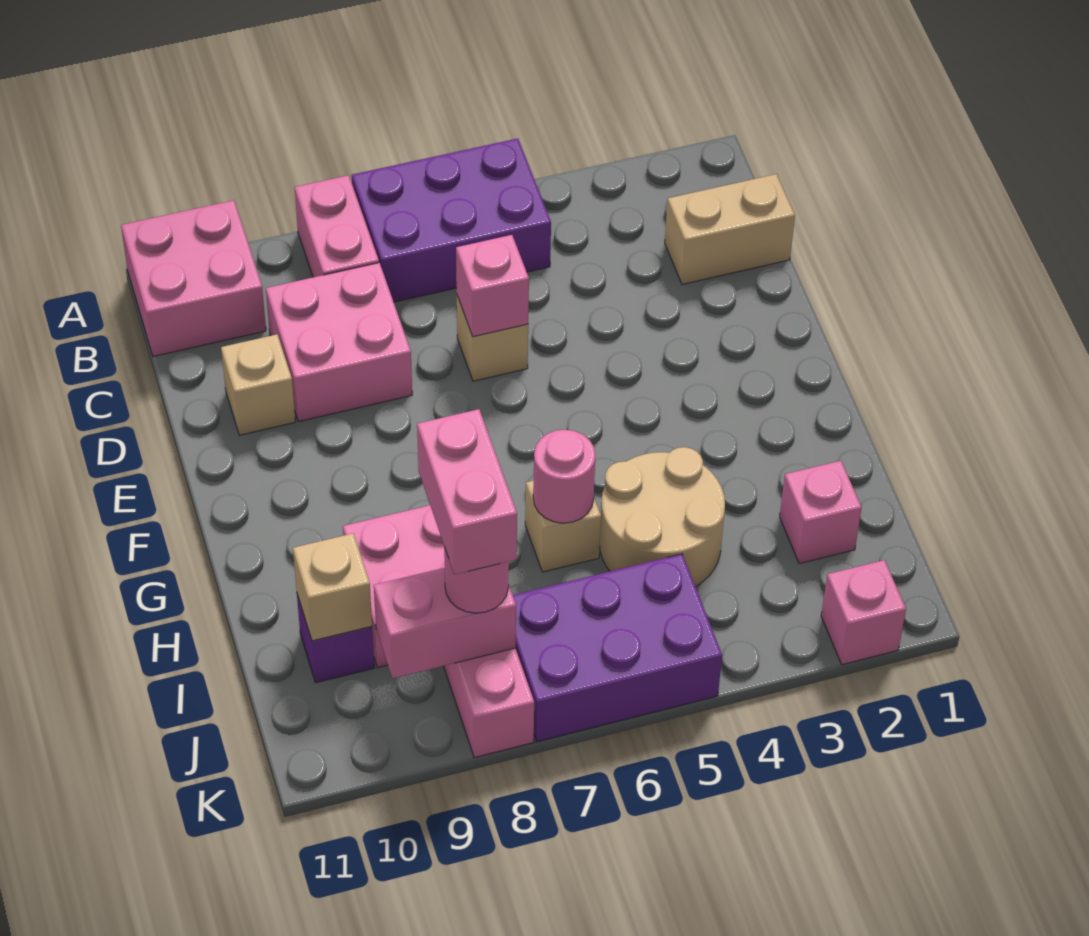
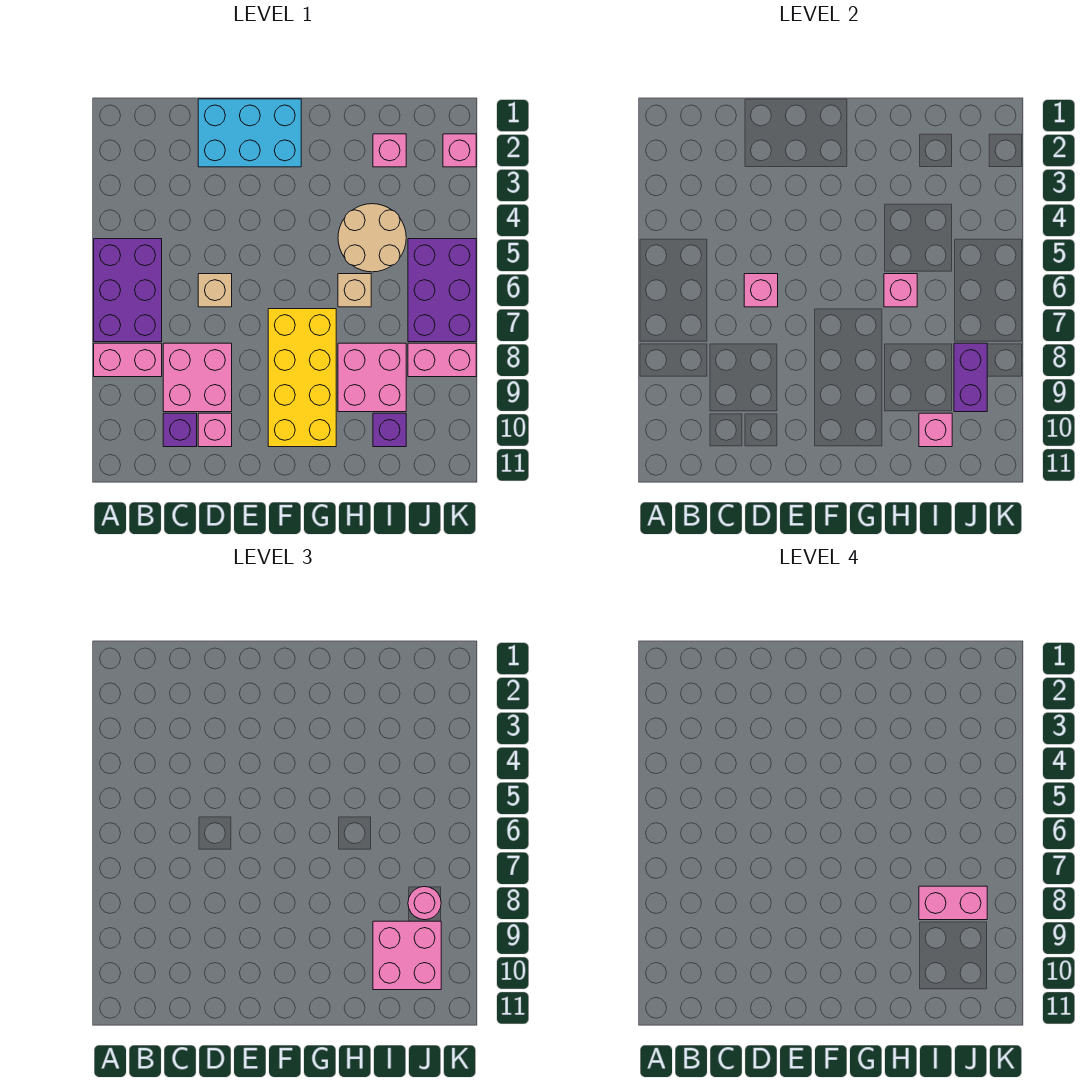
pink 2x2 brick [121,200,266,356] -> pink 2x2 brick moved to [373,921,441,990]
tan 1x2 brick [665,174,795,284] -> none
none -> purple 1x1 brick [163,413,197,447]
none -> cyan 2x3 brick [198,99,301,167]
tan 1x1 brick [221,334,295,435] -> pink 1x1 brick [198,413,232,447]
none -> yellow 2x4 brick [268,309,336,447]
pink 1x1 round brick [533,430,595,523] -> pink 1x1 brick [884,274,917,307]
tan 1x1 brick [293,534,372,641] -> pink 1x1 brick [919,413,952,447]
pink 1x2 brick [374,568,516,678] -> purple 1x2 brick [954,343,987,412]

